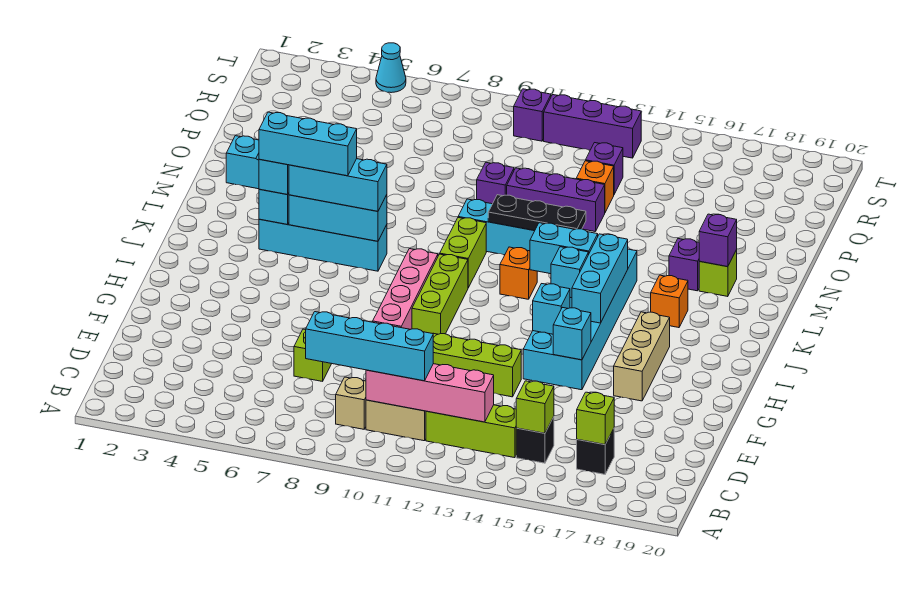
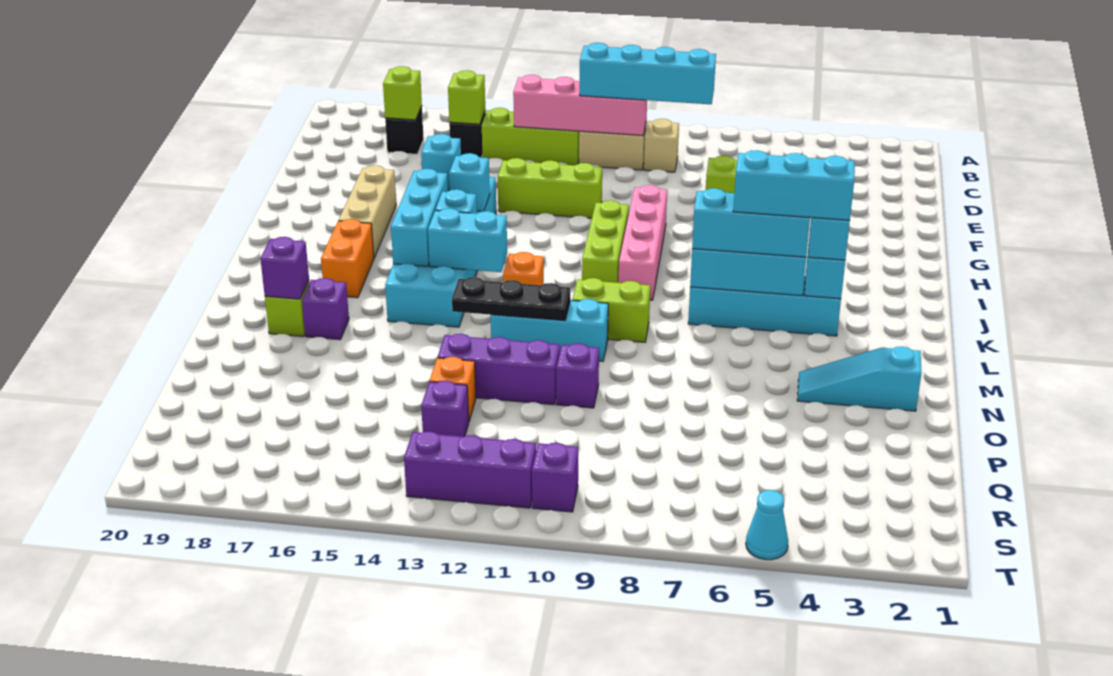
lime 1x2 brick [440,218,486,288] -> lime 1x2 brick turned to [572,278,650,342]
orange 1x1 brick [651,275,688,328] -> orange 1x2 brick [321,219,374,298]

